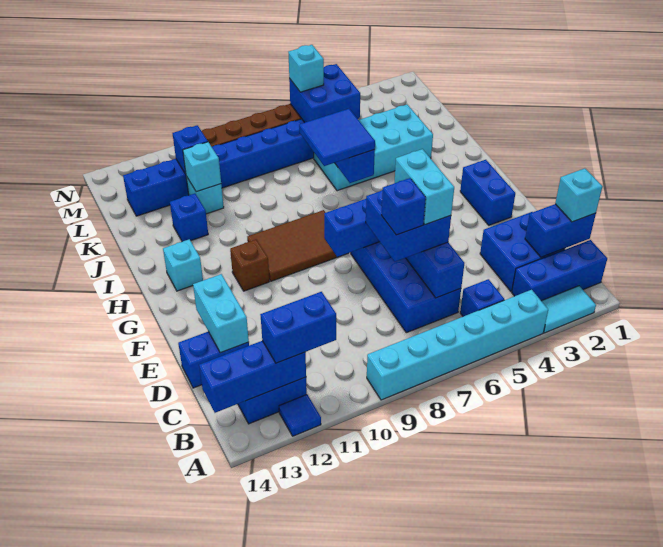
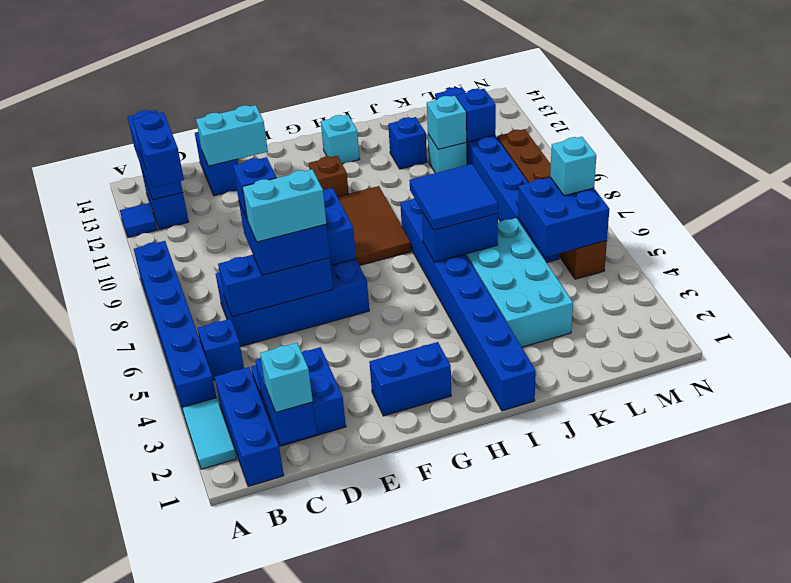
cyan 1x6 brick [367,290,548,400] -> blue 1x6 brick [134,241,216,411]
none -> blue 1x8 brick [400,198,536,411]

